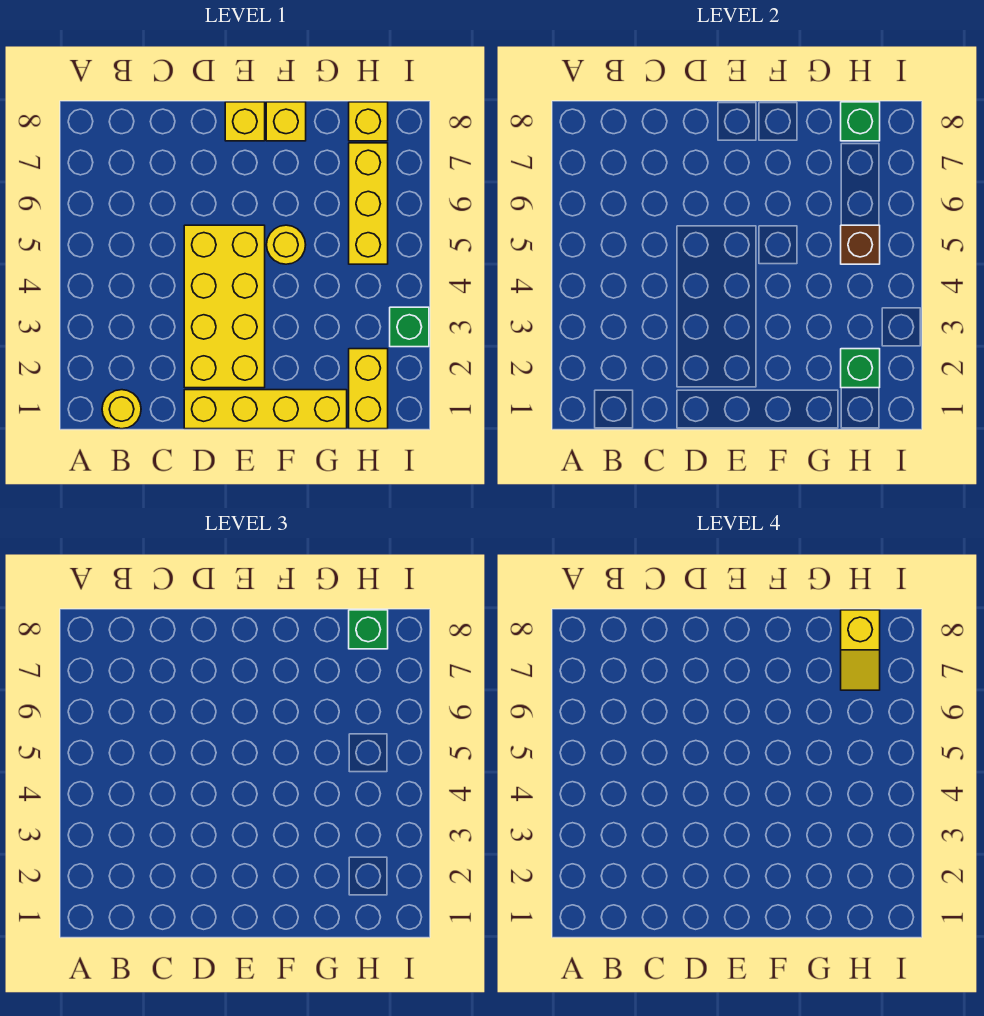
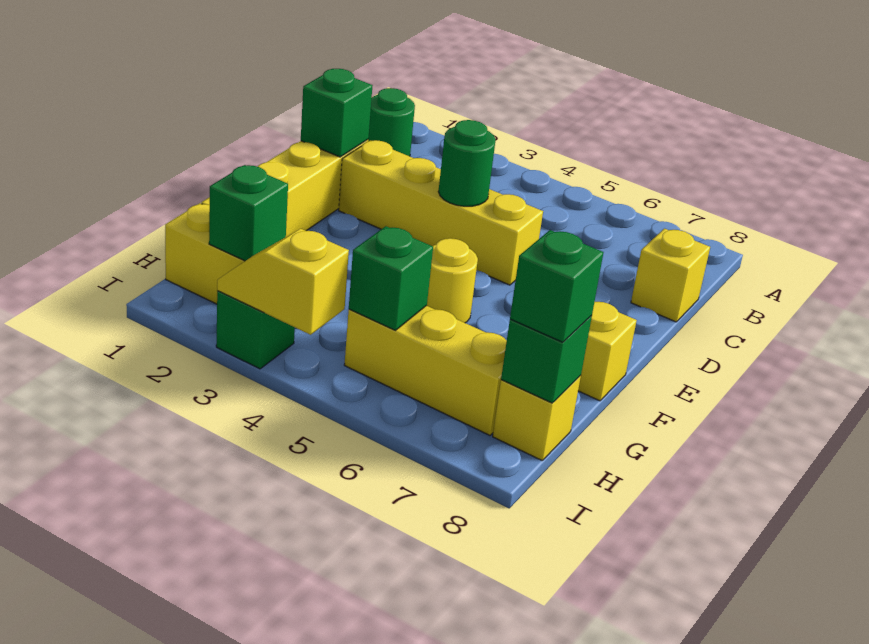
yellow 1x1 round brick [102,390,141,429] -> green 1x1 round brick [368,88,415,156]
none -> green 1x1 brick [301,69,373,157]
yellow 2x4 brick [184,225,265,388] -> yellow 1x4 brick [339,140,543,285]
none -> green 1x1 round brick [438,120,496,206]
yellow 1x1 brick [225,102,265,141] -> yellow 1x1 brick moved to [631,229,710,322]
brown 1x1 brick [841,225,880,264] -> green 1x1 brick [349,226,433,330]
yellow 1x2 slope [841,610,880,690] -> yellow 1x2 slope moved to [217,229,349,335]

